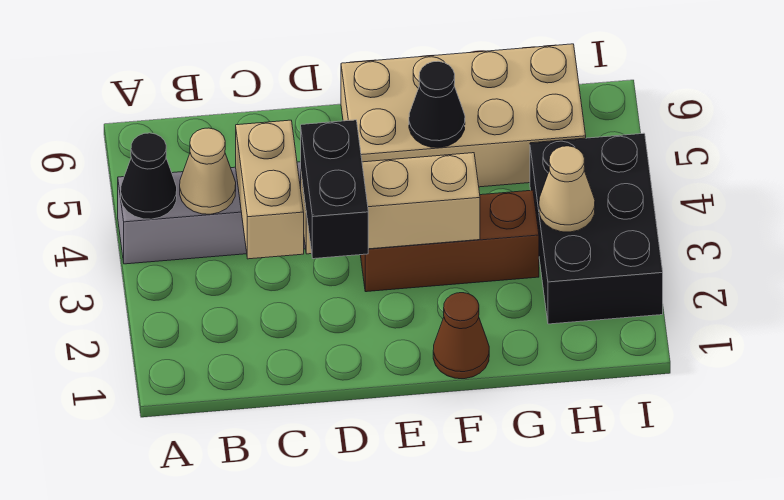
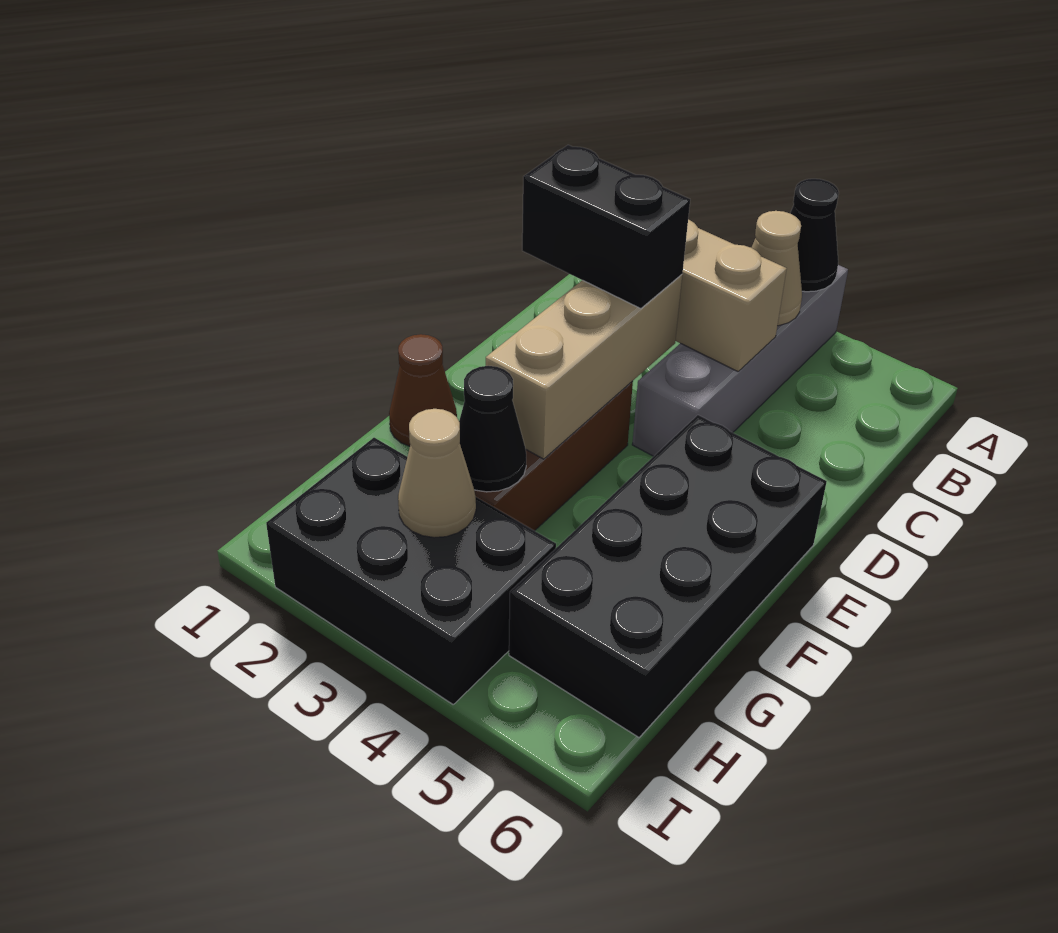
tan 2x4 brick [341,44,586,187] -> black 2x4 brick [509,415,827,737]
black 1x1 cone [409,61,465,148] -> black 1x1 cone moved to [459,366,526,492]

